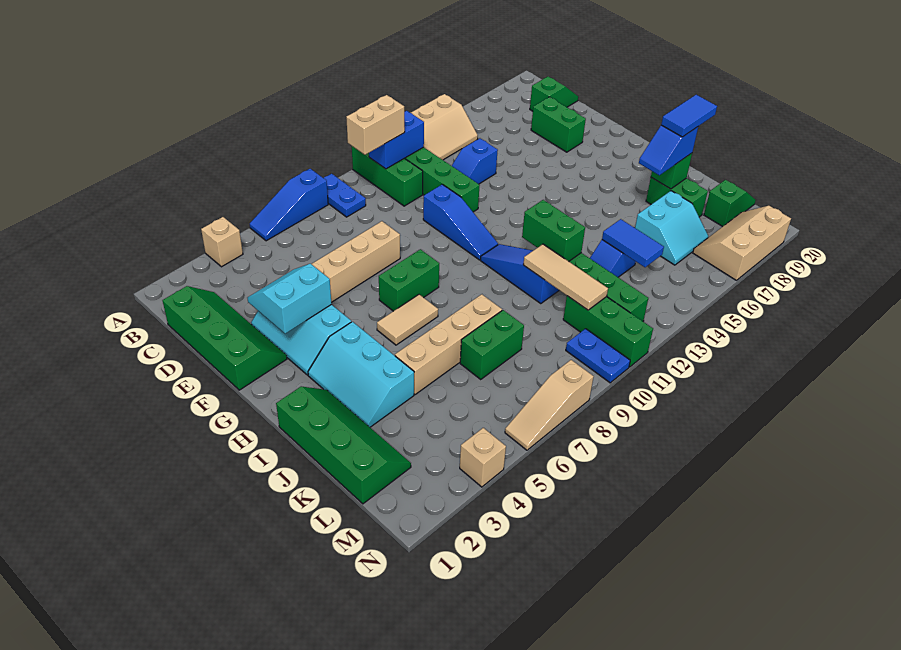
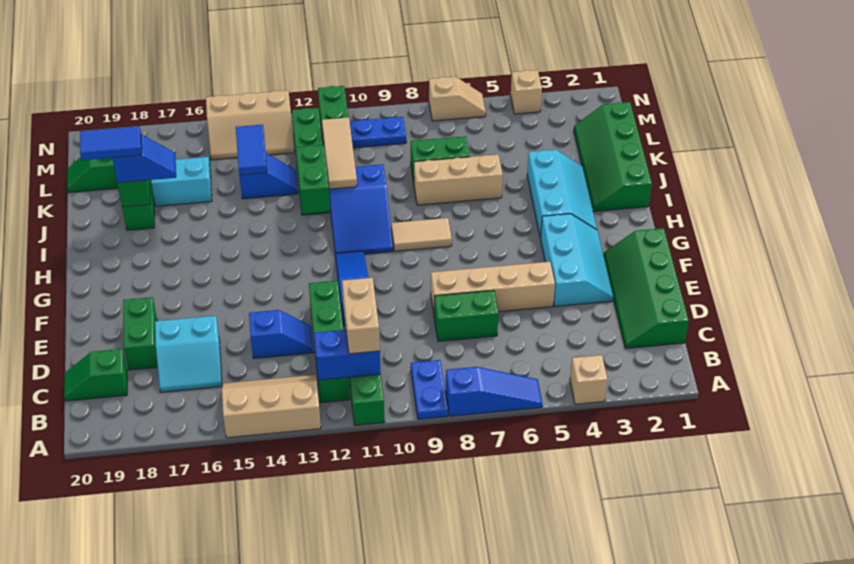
tan 1x2 brick [346,95,405,155] -> tan 1x2 brick turned to [342,278,380,354]
cyan 2x2 slope [248,264,331,334] -> cyan 2x2 slope moved to [155,316,222,392]
green 1x2 brick [379,249,439,311] -> green 1x2 brick moved to [434,290,498,341]
tan 1x2 tile [377,295,438,345] -> tan 1x2 tile moved to [391,218,452,251]
blue 1x3 slope [481,244,559,304] -> blue 2x3 slope [327,164,393,256]
tan 1x4 brick [395,294,502,395] -> tan 1x3 brick [414,155,503,205]
blue 1x2 plate [566,329,630,383] -> blue 1x2 plate turned to [350,117,406,148]
tan 2x3 slope [693,206,791,280] -> tan 2x3 slope moved to [206,90,294,160]
tan 1x3 slope [505,360,594,450] -> tan 1x2 slope [429,77,486,121]

